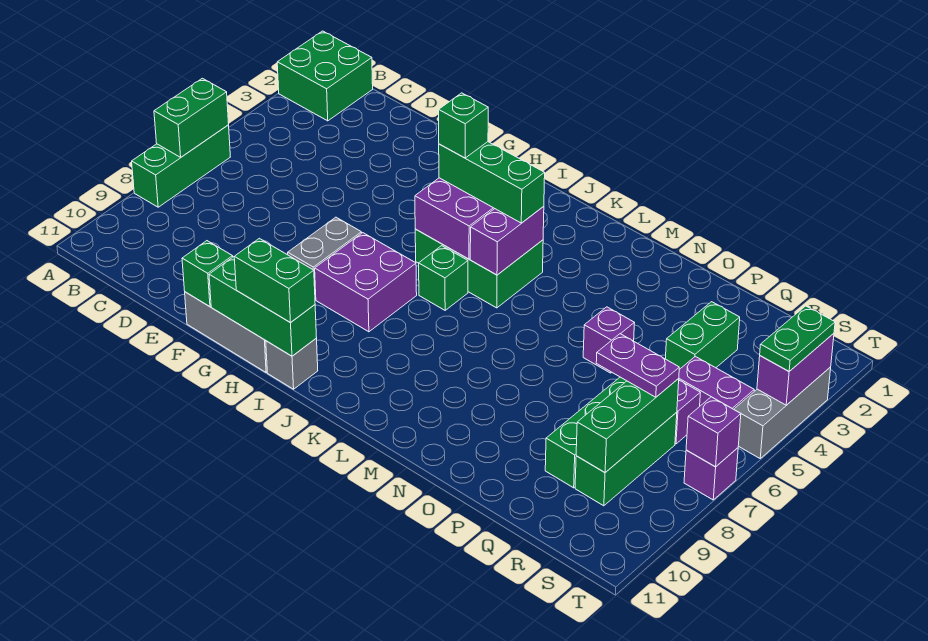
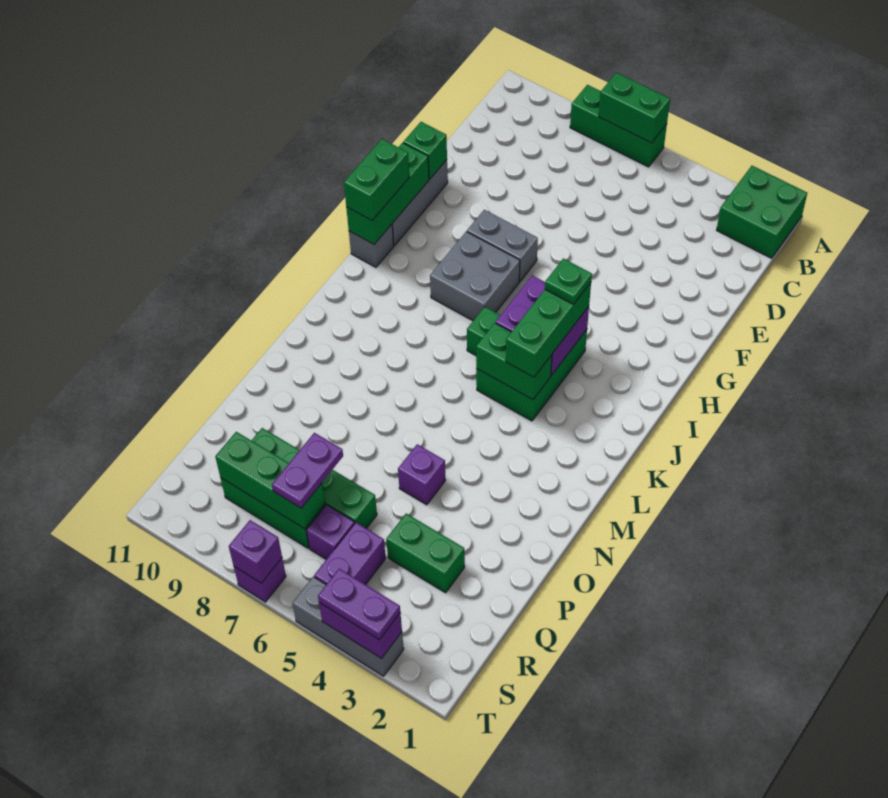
purple 2x2 brick [315,233,417,332] -> grey 2x2 brick [430,232,520,321]
green 1x1 brick [439,93,488,158] -> green 1x1 plate [545,258,592,304]
purple 1x2 brick [470,206,544,275] -> green 1x2 brick [476,323,552,400]
green 1x2 plate [760,306,835,371] -> purple 1x2 plate [318,569,400,640]

